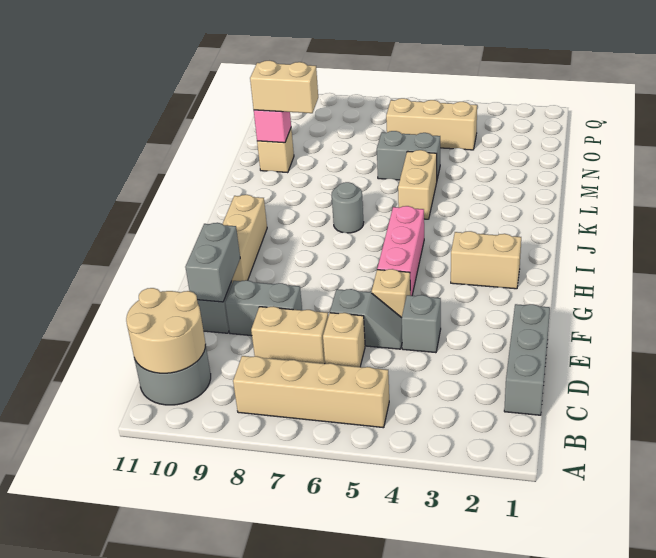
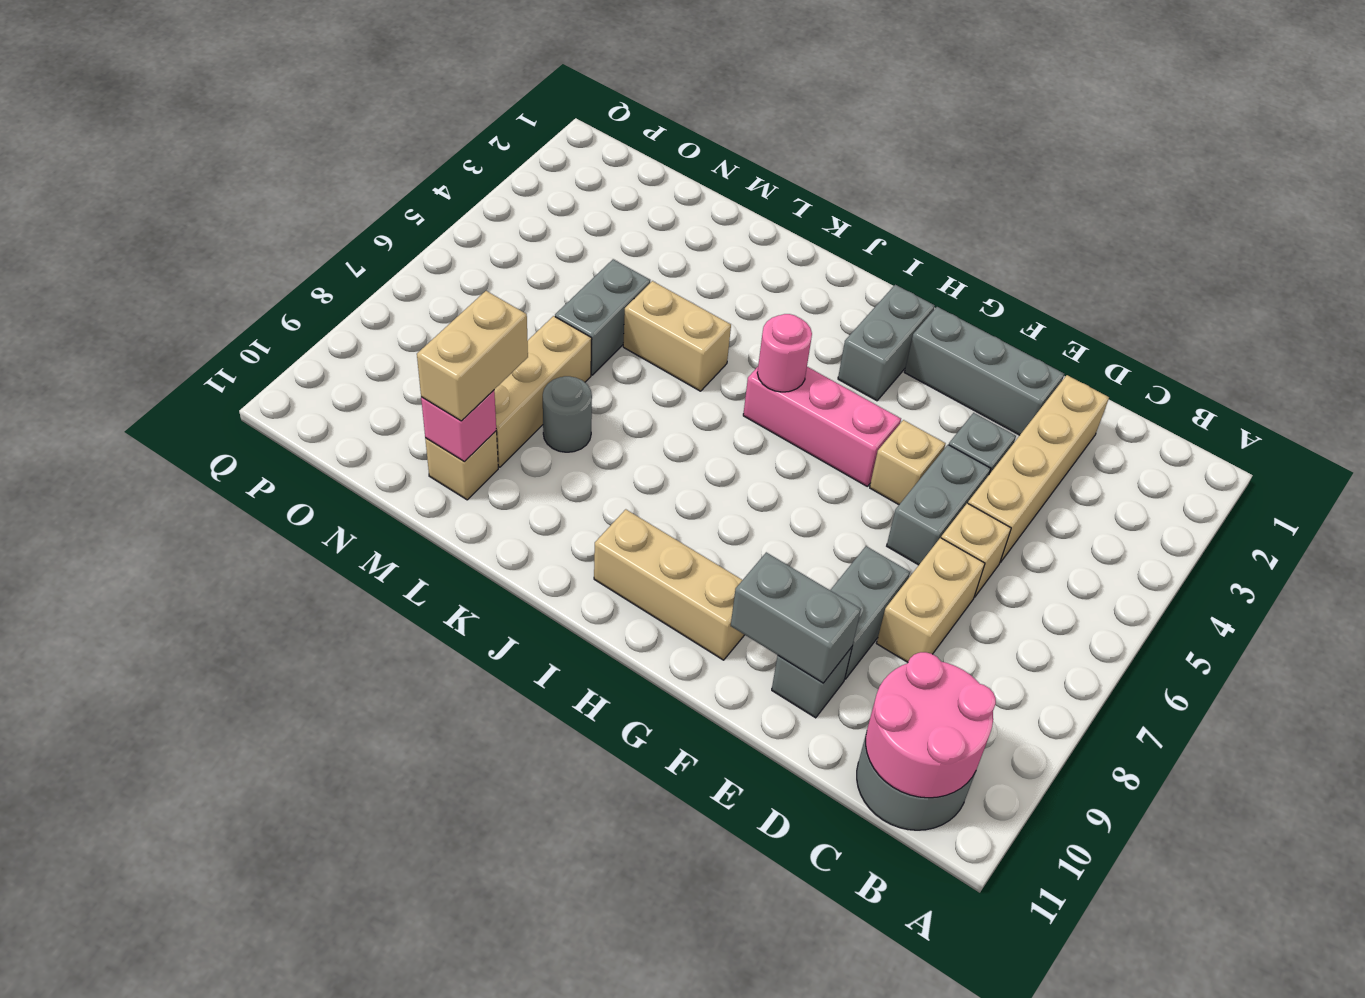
tan 1x4 brick [233,356,389,428] -> tan 1x4 brick moved to [968,375,1109,563]
tan 2x2 round brick [126,288,206,373] -> pink 2x2 round brick [866,652,996,798]
grey 1x3 brick [504,304,550,415] -> grey 1x3 brick moved to [904,307,1064,435]
grey 1x2 slope [330,289,402,349] -> grey 1x2 brick [887,445,991,565]
tan 1x2 brick [451,231,521,289] -> grey 1x2 brick [838,285,935,401]
none -> pink 1x1 round brick [757,314,812,392]
grey 1x1 round brick [332,182,364,233] -> grey 1x1 round brick moved to [543,376,592,452]
tan 1x3 brick [386,98,477,150] -> tan 1x3 brick moved to [494,316,592,467]

